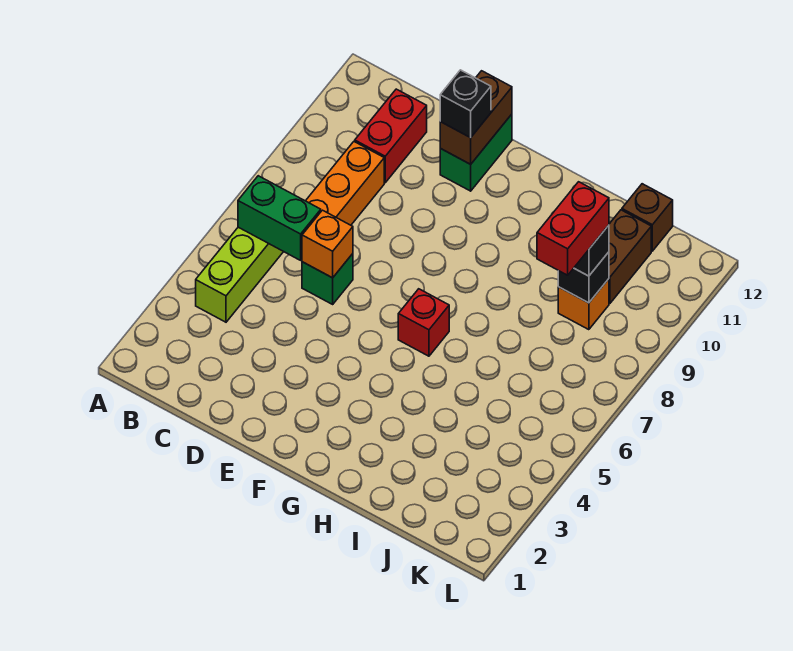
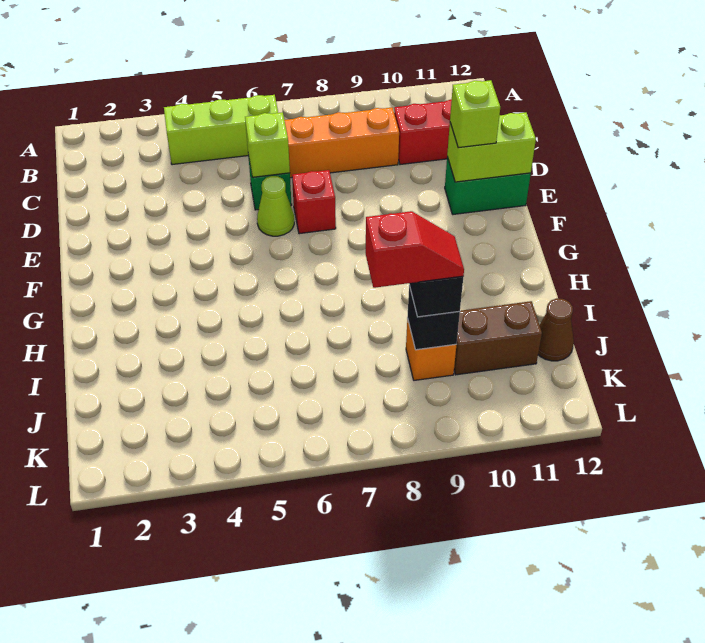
green 1x2 brick [238,176,321,260] -> none
orange 1x1 brick [302,210,353,278] -> lime 1x1 brick [245,112,290,177]
none -> lime 1x1 cone [257,176,294,236]
brown 1x2 brick [440,71,512,164] -> lime 1x2 brick [447,112,536,182]
black 1x1 brick [440,70,491,138] -> lime 1x1 brick [450,80,500,148]
red 1x1 brick [398,289,449,356] -> red 1x1 brick moved to [292,170,336,234]
red 1x2 brick [537,182,609,275] -> red 1x2 slope [366,211,464,288]
brown 1x1 brick [622,184,673,251] -> brown 1x1 cone [538,298,574,361]

